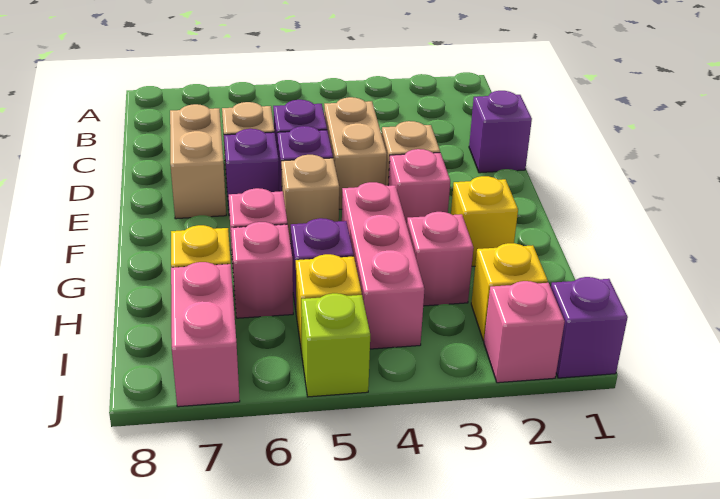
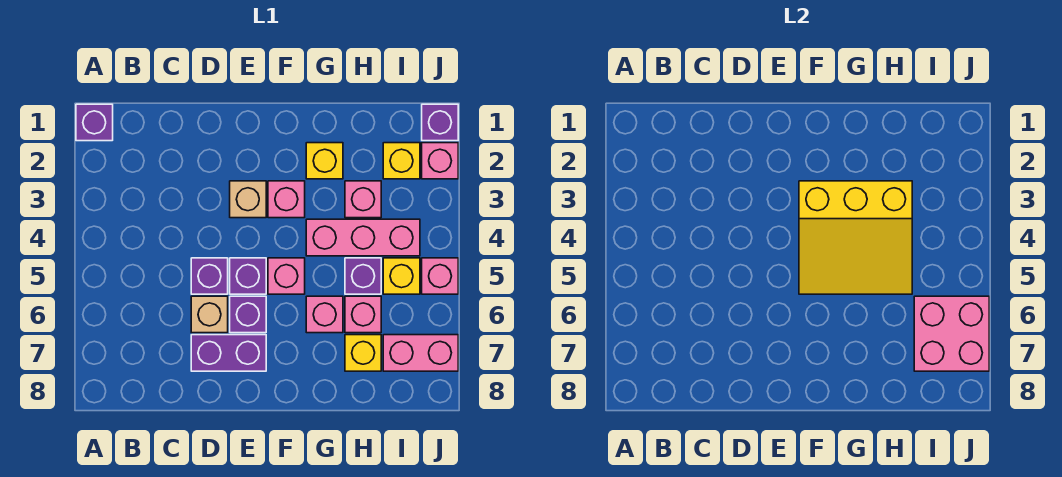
purple 1x1 brick [469,91,532,173] -> purple 1x1 brick moved to [76,104,113,141]
tan 1x2 brick [324,97,387,209] -> none
tan 1x2 brick [170,104,226,219] -> purple 1x2 brick [191,335,266,371]
none -> yellow 3x3 slope [799,181,912,294]
tan 1x1 brick [281,155,339,243] -> pink 1x1 brick [268,258,305,294]
none -> pink 2x2 brick [914,296,989,371]
lime 1x1 brick [301,293,370,397] -> pink 1x1 brick [422,258,458,294]

